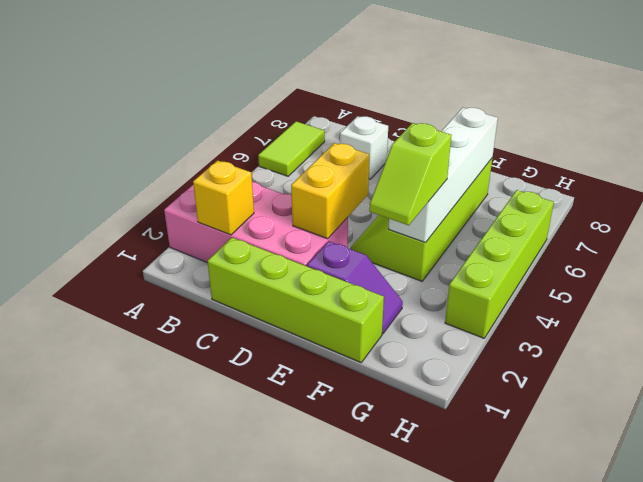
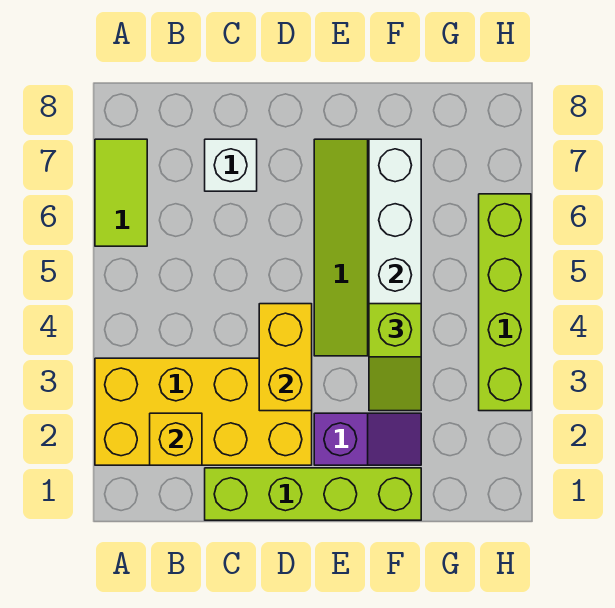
pink 2x4 brick [164,182,348,266] -> yellow 2x4 brick [95,358,312,465]

